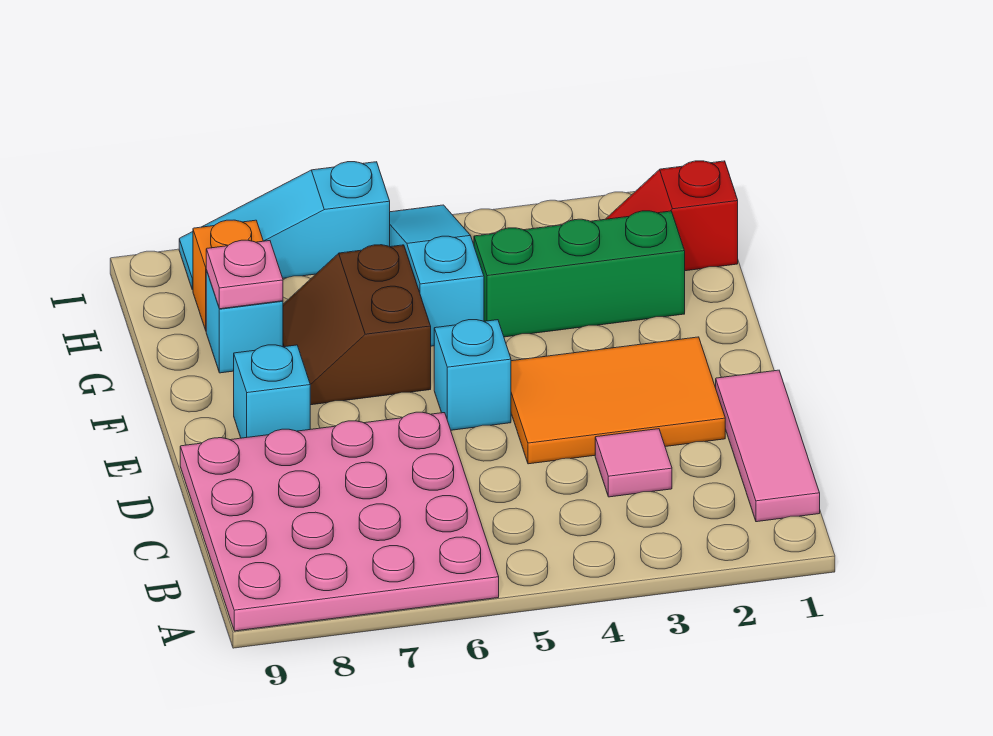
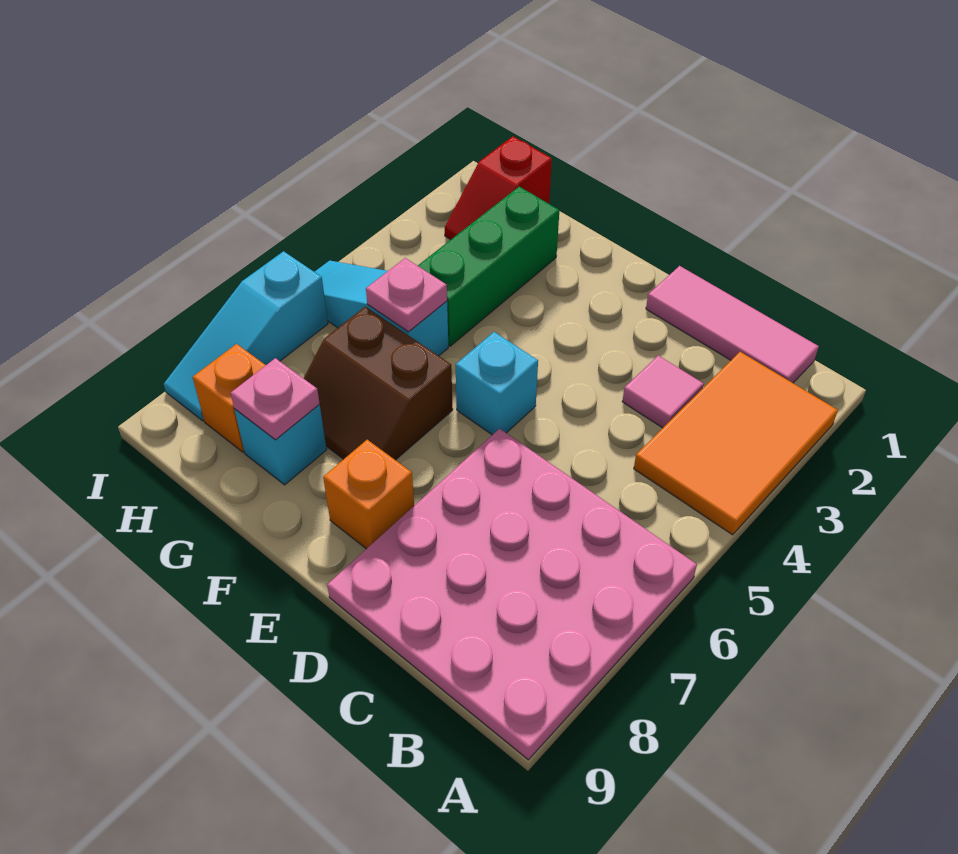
orange 2x3 tile [511,337,725,464] -> orange 2x3 tile moved to [634,352,838,535]
cyan 1x1 brick [234,345,310,438] -> orange 1x1 brick [323,440,414,549]
none -> pink 1x1 plate [366,258,447,332]

